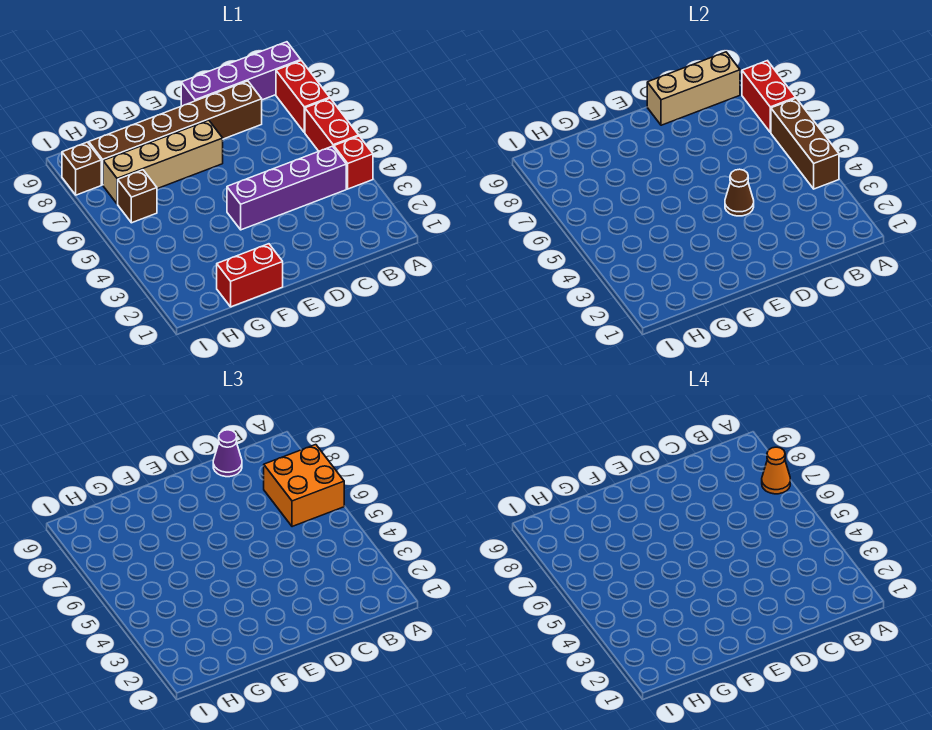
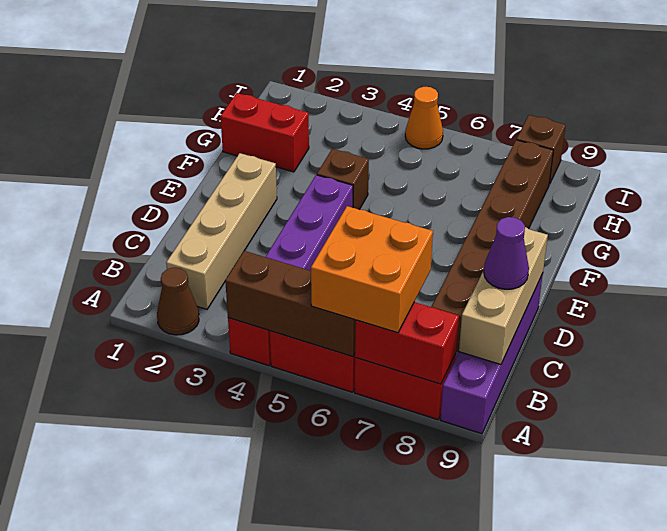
orange 1x1 cone [762,447,790,494] -> orange 1x1 cone moved to [405,87,443,149]
brown 1x1 cone [725,169,754,216] -> brown 1x1 cone moved to [157,268,199,335]
tan 1x4 brick [103,120,223,204] -> tan 1x4 brick moved to [166,153,277,309]
red 1x2 brick [217,244,283,307] -> red 1x2 brick turned to [220,93,309,172]
brown 1x1 brick [118,170,157,223] -> brown 1x1 brick moved to [317,149,369,209]

